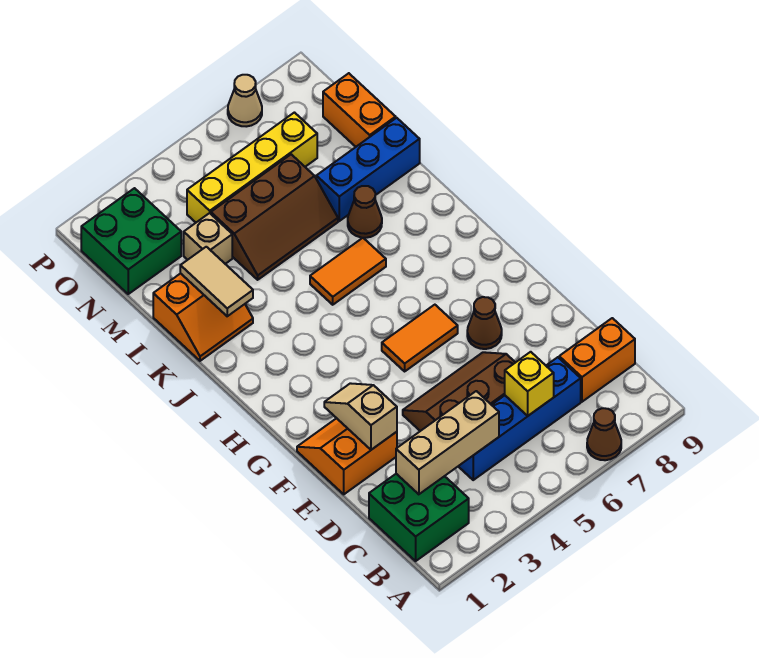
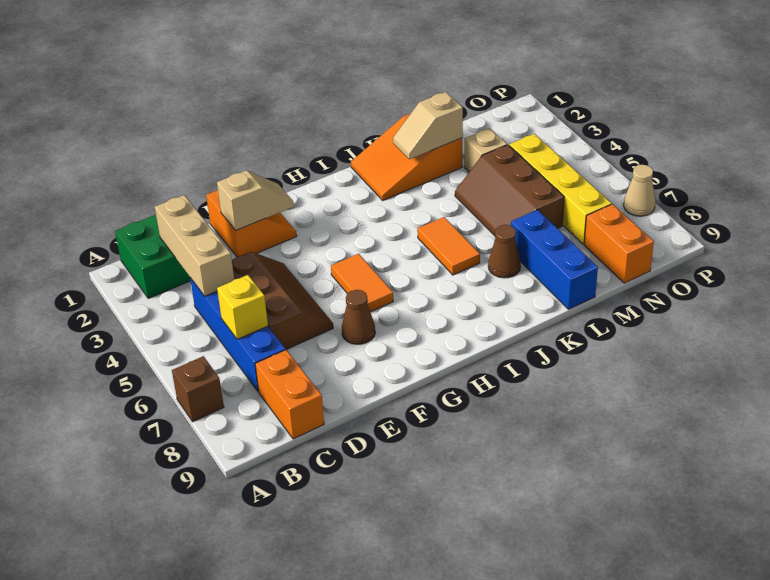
brown 1x1 cone [587,408,621,460] -> brown 1x1 brick [172,356,224,422]
orange 2x2 slope [153,273,253,361] -> orange 2x3 slope [351,114,462,200]
tan 1x2 tile [180,247,253,316] -> tan 1x2 slope [393,92,463,159]
orange 1x2 brick [323,73,396,147] -> orange 1x2 brick turned to [584,204,654,283]
green 2x2 brick [81,188,181,294] -> none

